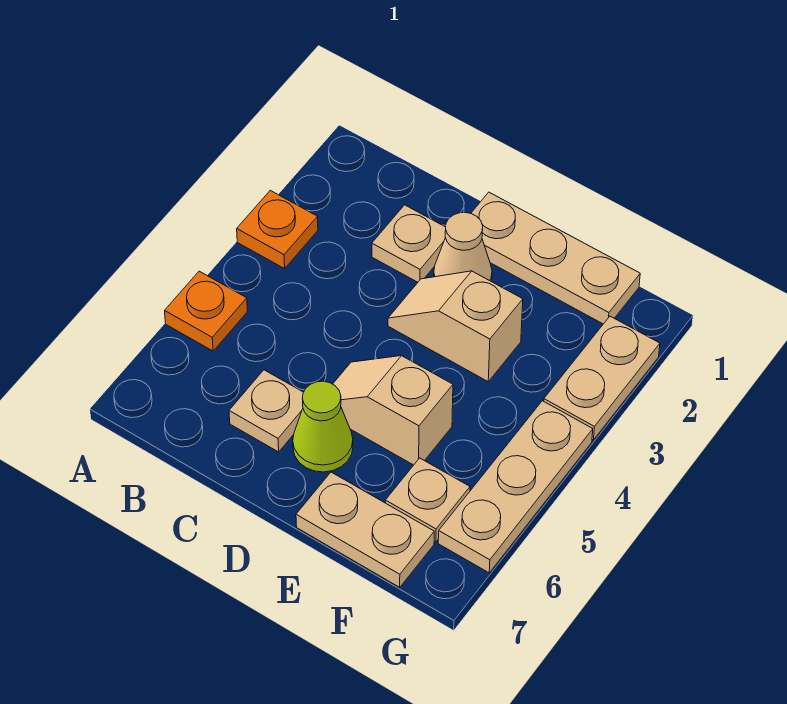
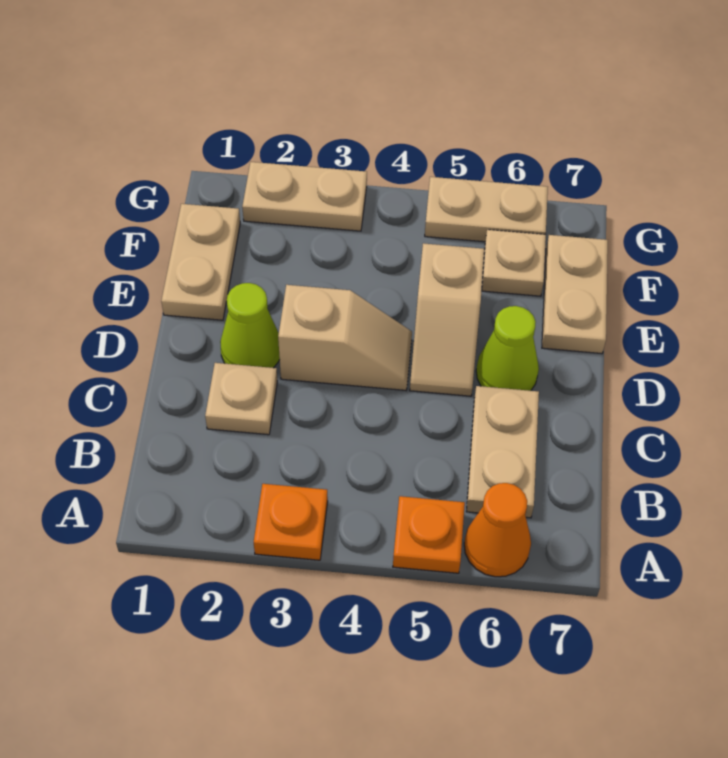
none -> orange 1x1 cone [464,483,531,577]
tan 1x1 plate [229,370,303,452] -> tan 1x2 plate [466,386,539,518]
tan 1x3 plate [471,192,640,324] -> tan 1x2 plate [161,204,240,320]
tan 1x1 cone [434,212,492,281] -> lime 1x1 cone [220,283,280,368]
tan 1x2 slope [388,271,523,381] -> tan 1x2 slope turned to [278,285,412,390]
tan 1x3 plate [438,401,593,573] -> tan 1x2 plate [425,177,548,242]

